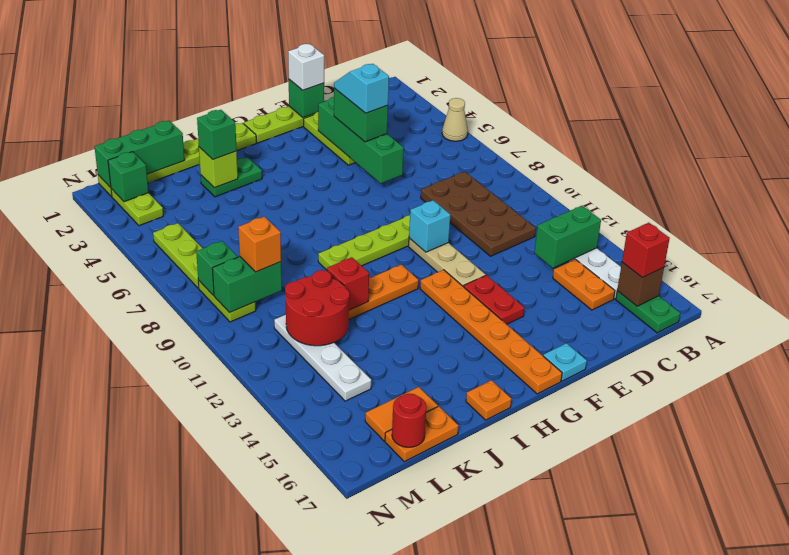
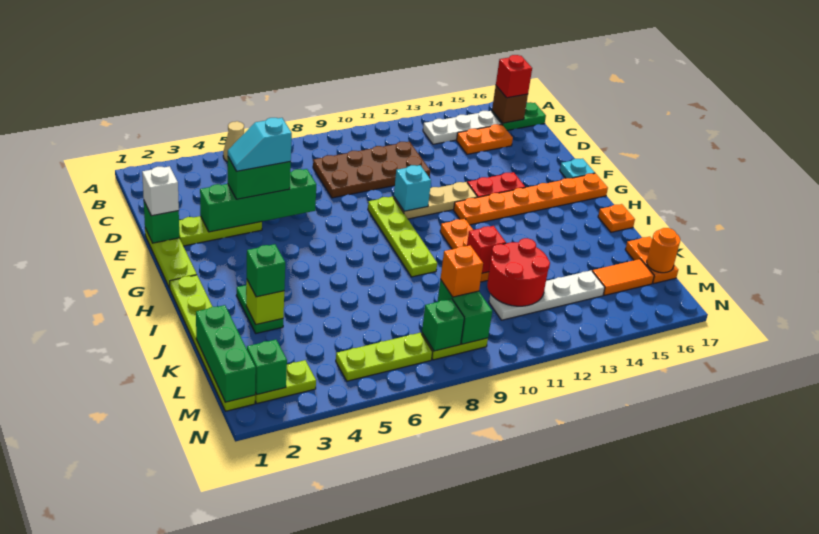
green 1x2 brick [534,206,601,268] -> none
orange 1x2 tile [365,387,438,441] -> orange 1x2 tile turned to [592,259,654,295]
red 1x1 round brick [392,394,427,447] -> orange 1x1 round brick [647,228,680,273]

